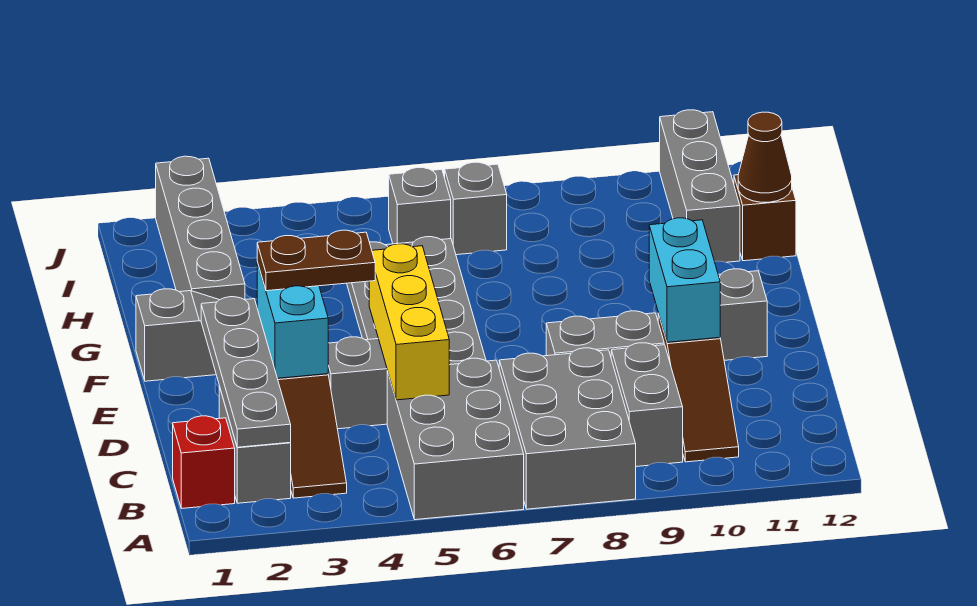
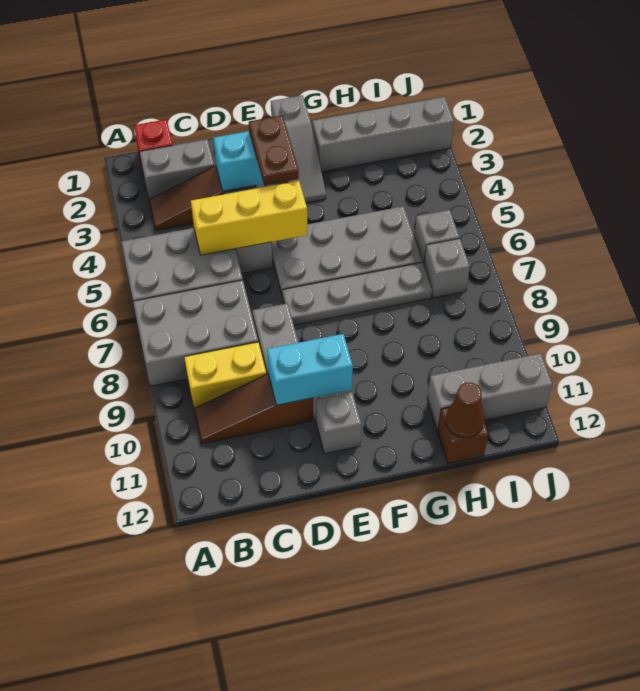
grey 1x4 plate [201,297,291,447] -> grey 1x4 plate moved to [282,263,432,325]
grey 1x2 brick [611,343,683,467] -> yellow 1x2 brick [184,342,266,408]

